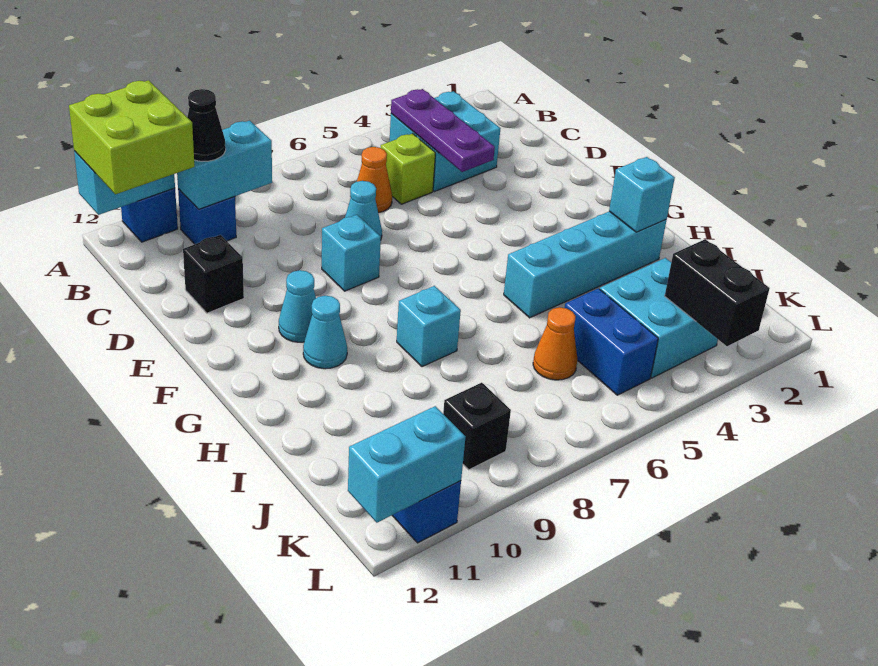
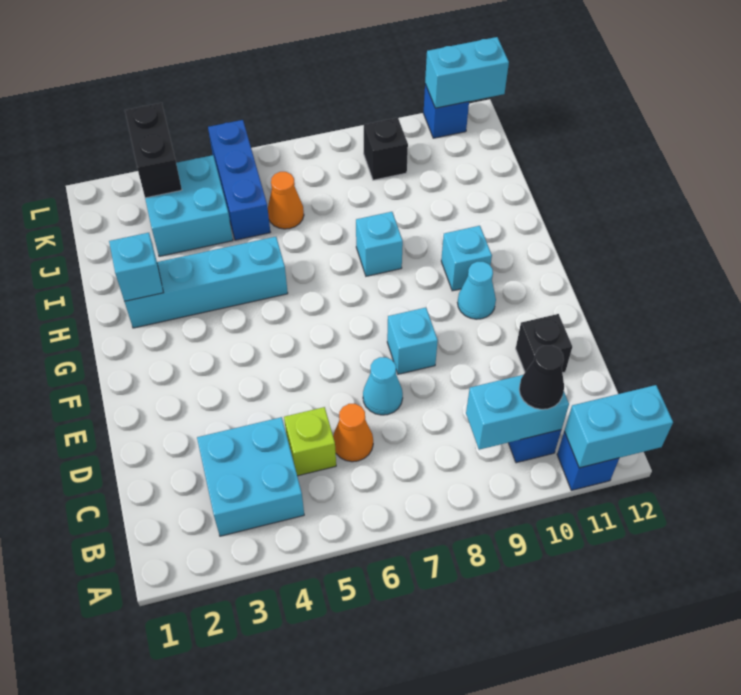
lime 2x2 brick [69,80,195,194] -> none
purple 1x3 plate [391,89,495,172] -> none
cyan 1x1 cone [303,296,347,369] -> cyan 1x1 brick [441,226,492,291]
blue 1x2 brick [565,288,658,395] -> blue 1x3 brick [208,120,270,240]

